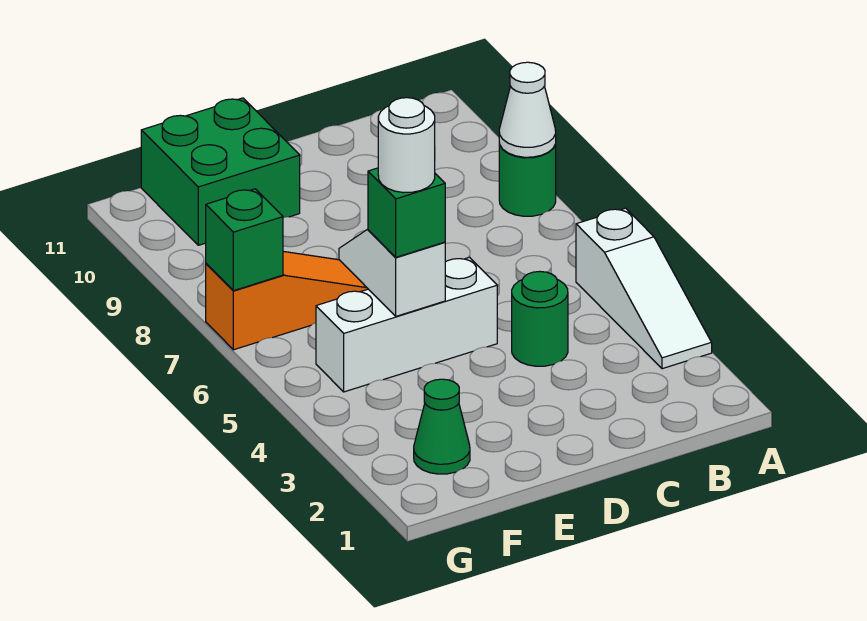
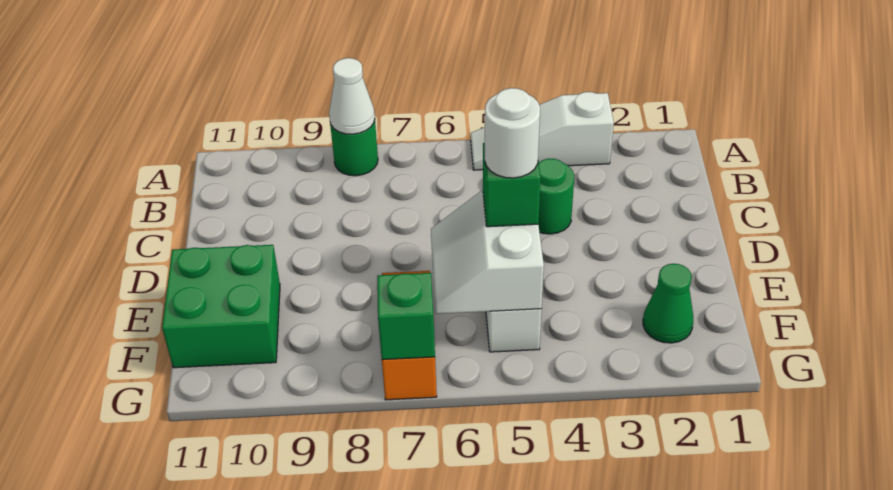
white 1x3 slope [576,208,712,369] -> white 1x3 slope turned to [471,92,614,170]
white 1x2 slope [339,230,445,316] -> white 2x2 slope [431,191,544,314]

